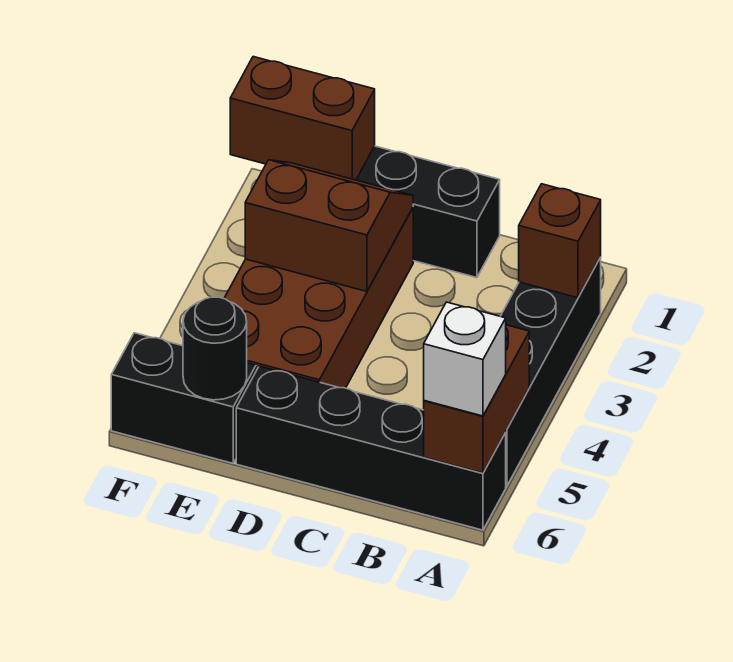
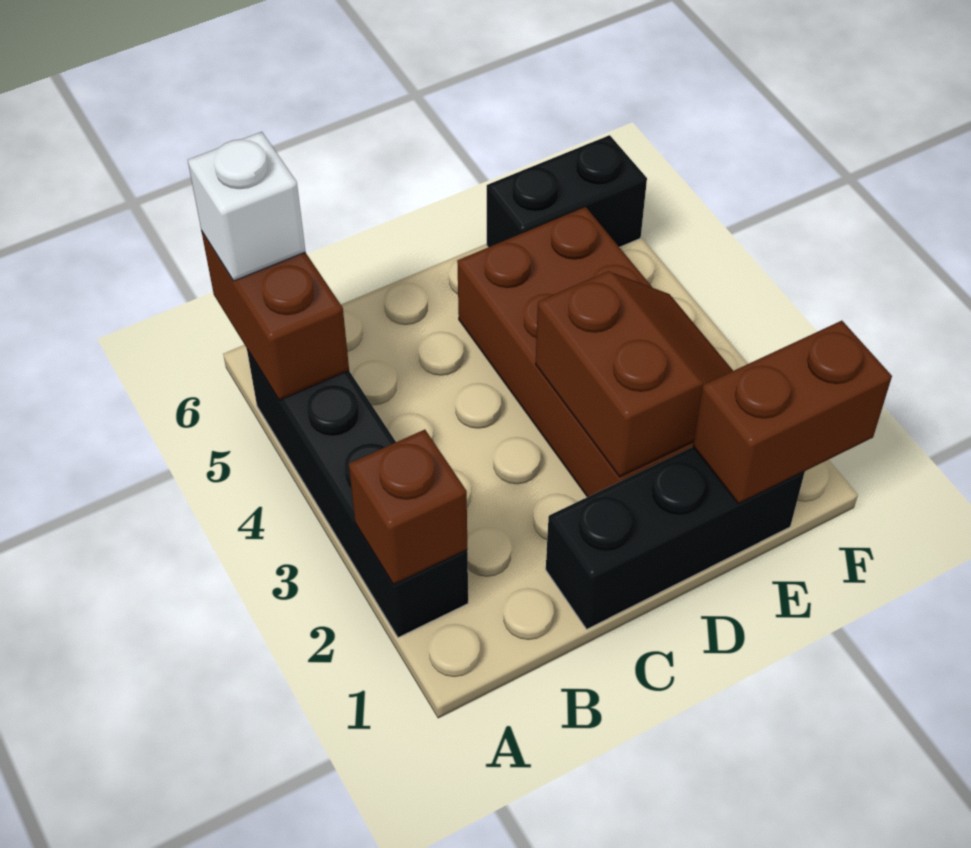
black 1x4 brick [236,366,506,530] -> none
brown 2x2 slope [245,160,413,291] -> brown 2x2 slope turned to [536,271,733,477]
black 1x1 round brick [183,297,247,400] -> none

